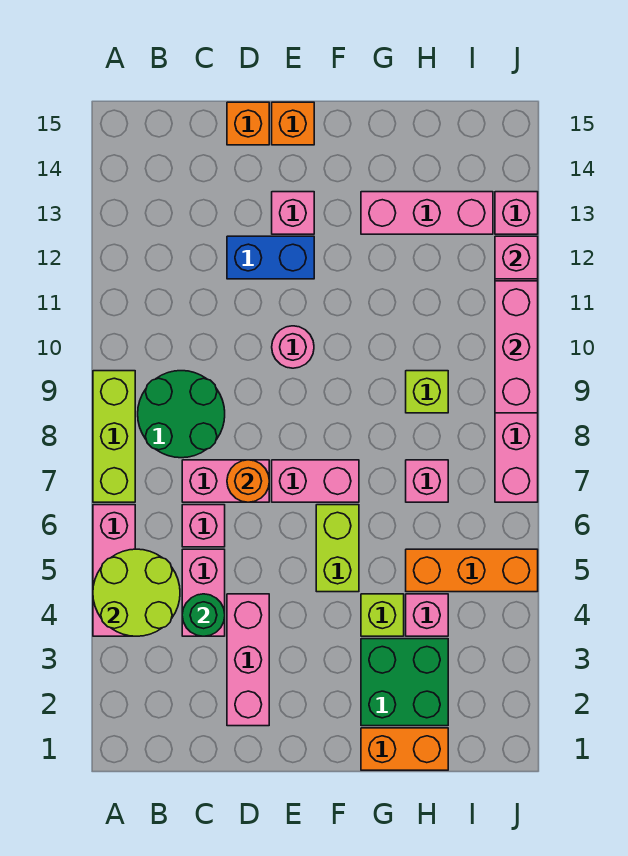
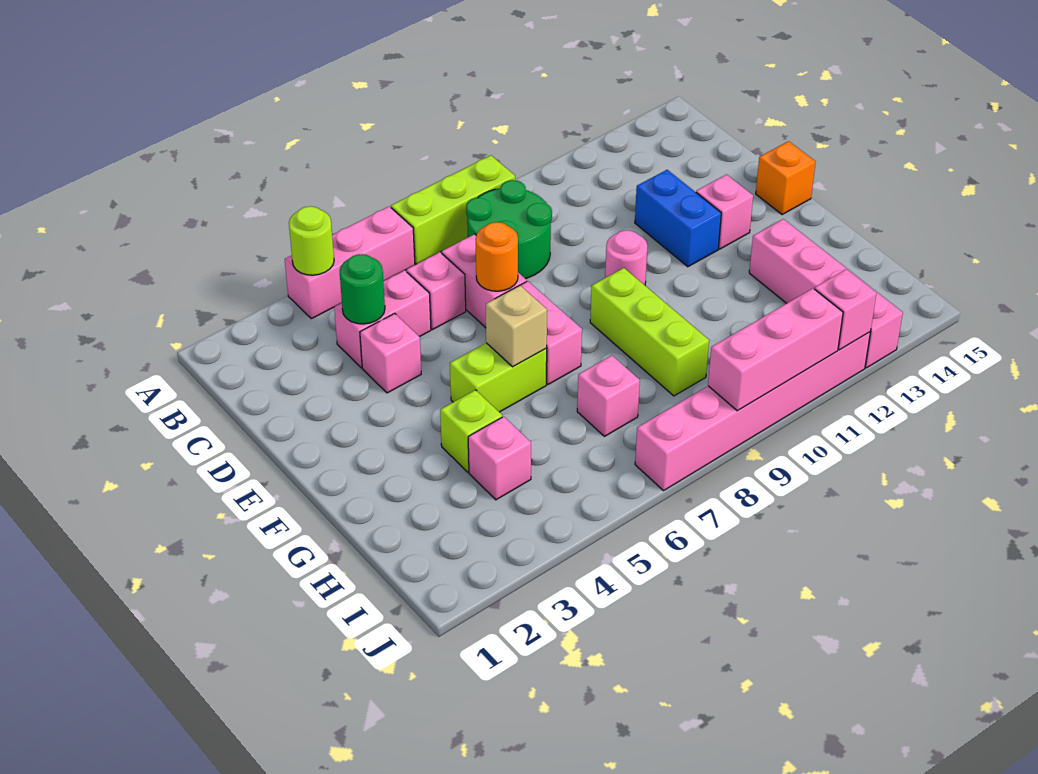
lime 2x2 round brick [93,549,180,636] -> lime 1x1 round brick [289,206,334,275]
pink 1x3 brick [227,594,269,726] -> pink 1x1 brick [360,313,421,393]
orange 1x1 brick [227,102,269,145] -> none
none -> tan 1x1 brick [486,286,547,367]
orange 1x2 brick [361,728,448,770] -> none
green 2x2 brick [361,639,448,726] -> none
orange 1x3 brick [406,549,538,592] -> none
lime 1x1 brick [406,371,448,413] -> lime 1x3 brick [590,268,709,396]

